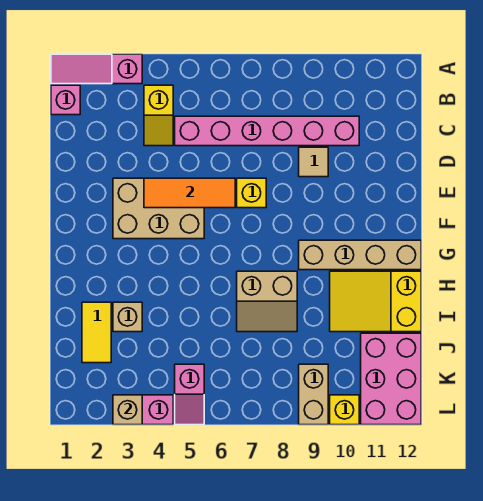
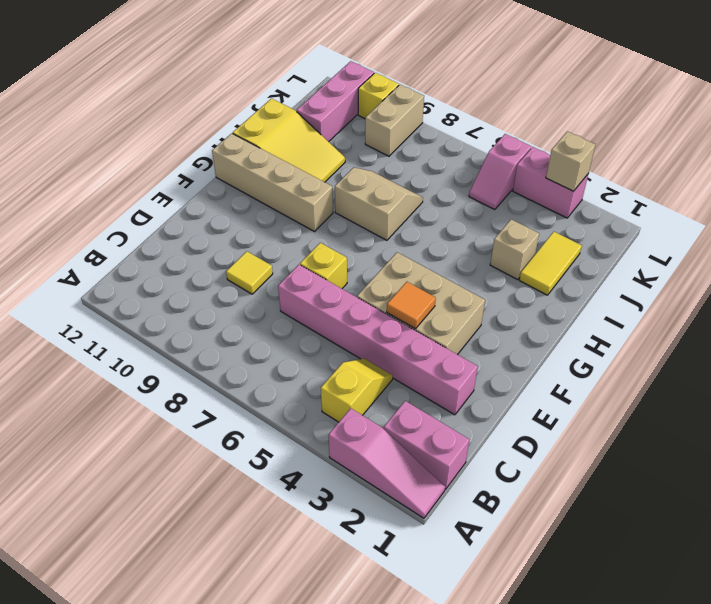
pink 1x1 brick [51,85,80,115] -> pink 1x2 brick [384,401,469,489]
pink 1x6 brick [175,116,359,146] -> pink 1x6 brick moved to [278,265,478,415]
tan 1x1 tile [299,147,328,177] -> yellow 1x1 tile [226,251,273,294]
orange 1x3 tile [144,178,235,208] -> orange 1x1 tile [387,282,436,329]
pink 2x3 brick [361,333,421,425] -> pink 1x3 brick [297,61,374,142]
pink 1x2 slope [175,364,204,425] -> pink 1x2 slope turned to [469,134,531,210]

